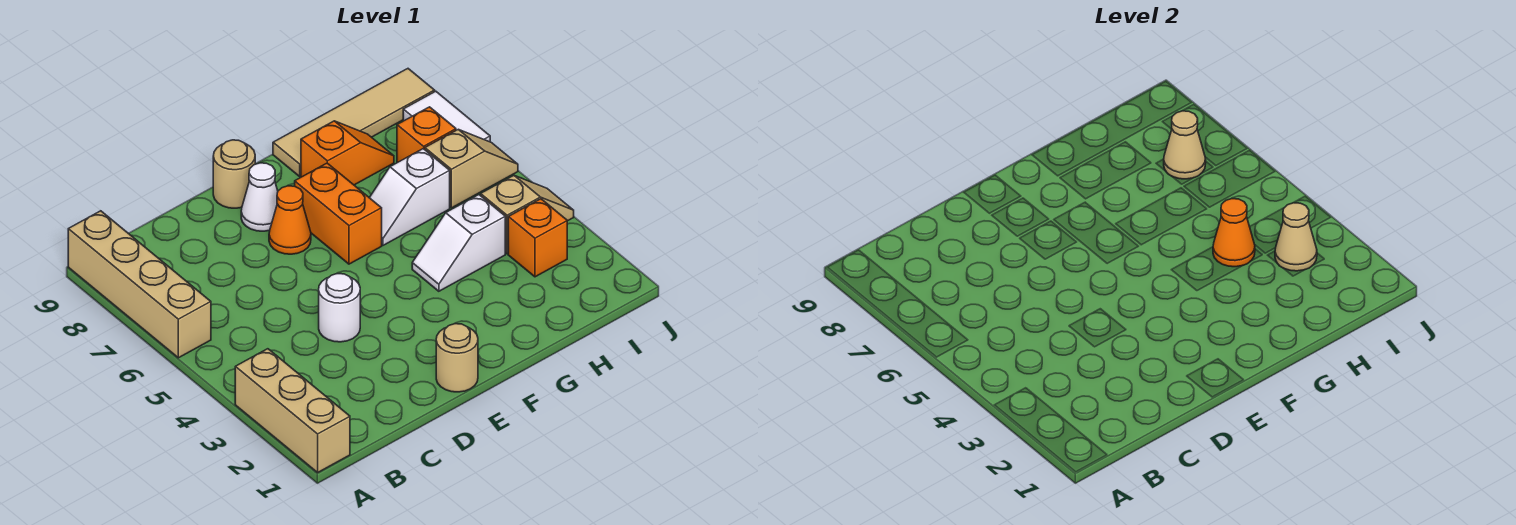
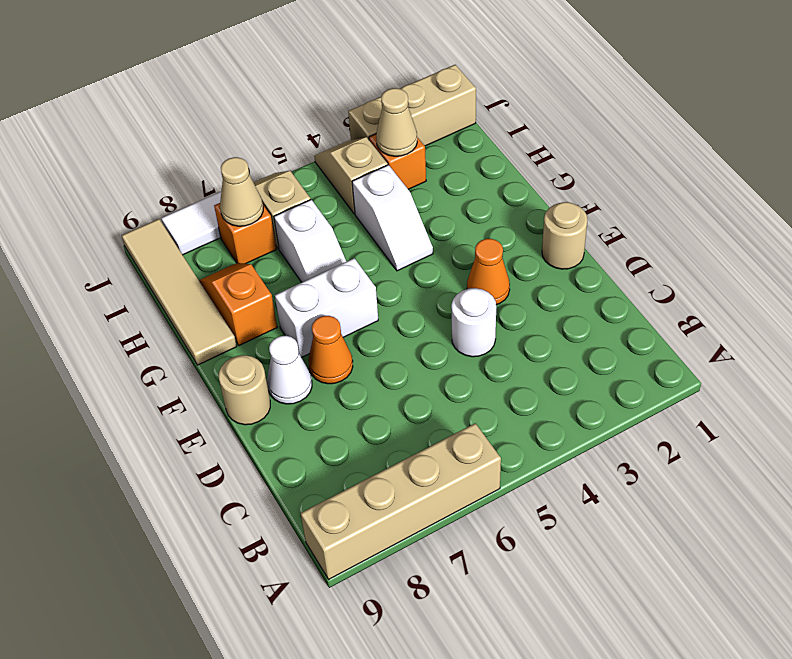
tan 1x3 brick [235,349,350,472] -> tan 1x3 brick moved to [348,65,476,146]
orange 1x2 brick [295,163,382,264] -> white 1x2 brick [275,258,378,357]
orange 1x1 cone [1213,199,1255,267] -> orange 1x1 cone moved to [467,239,510,305]

